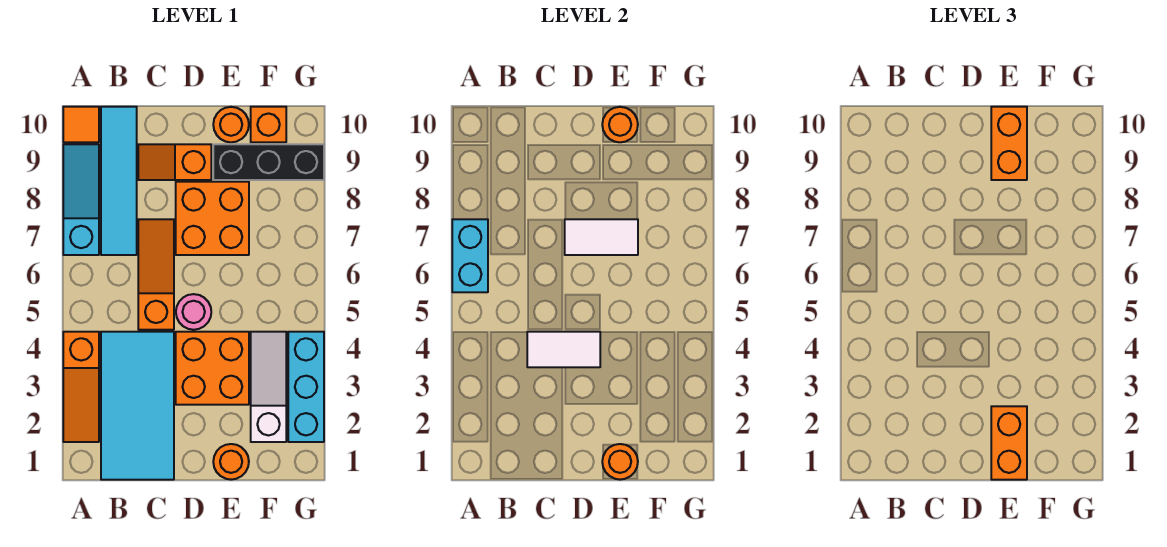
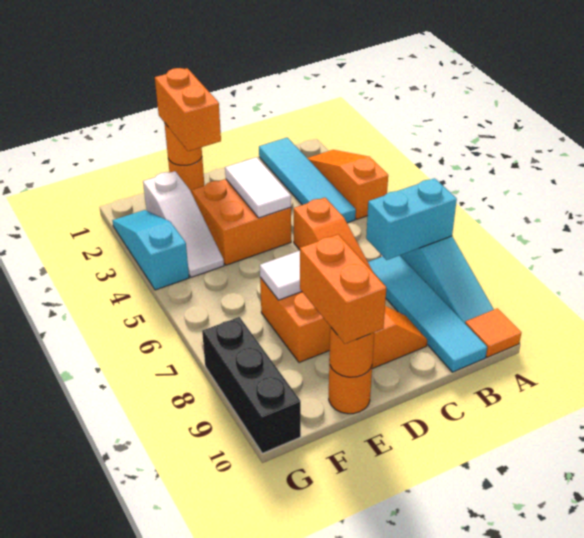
cyan 1x2 brick [452,219,488,292] -> cyan 1x2 brick turned to [366,178,457,260]
cyan 2x4 tile [101,332,174,480] -> cyan 1x4 tile [259,138,356,223]
white 1x2 tile [527,332,600,367] -> white 1x2 tile turned to [225,157,291,218]
pink 1x1 round brick [176,294,211,330] -> none
black 1x3 brick [213,144,324,180] -> black 1x3 brick turned to [202,317,301,453]
orange 1x1 brick [251,107,286,142] -> none
cyan 1x3 brick [288,332,324,442] -> cyan 1x3 slope [112,210,189,290]

